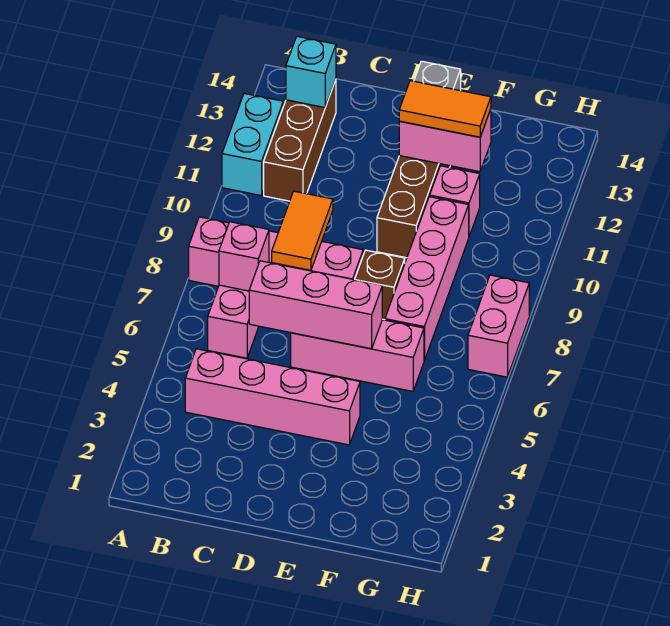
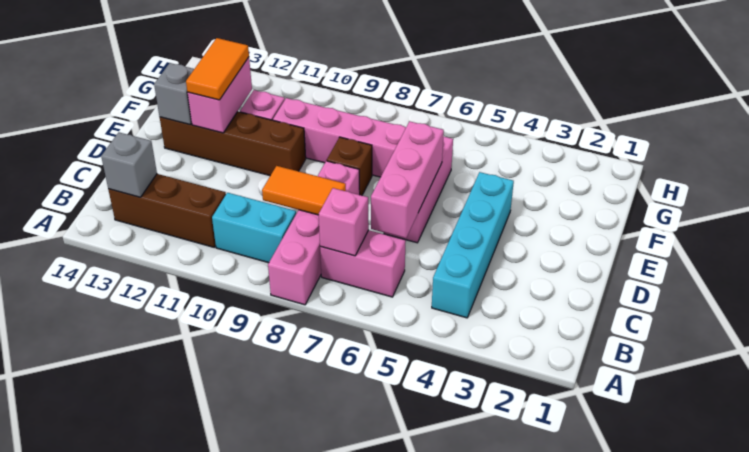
cyan 1x2 brick [222,93,283,195] -> cyan 1x2 brick moved to [212,193,296,263]
pink 1x4 brick [185,349,360,445] -> cyan 1x4 brick [432,172,514,318]
cyan 1x1 brick [286,36,336,108] -> grey 1x1 brick [101,132,157,197]
pink 1x2 brick [468,275,529,377] -> none

